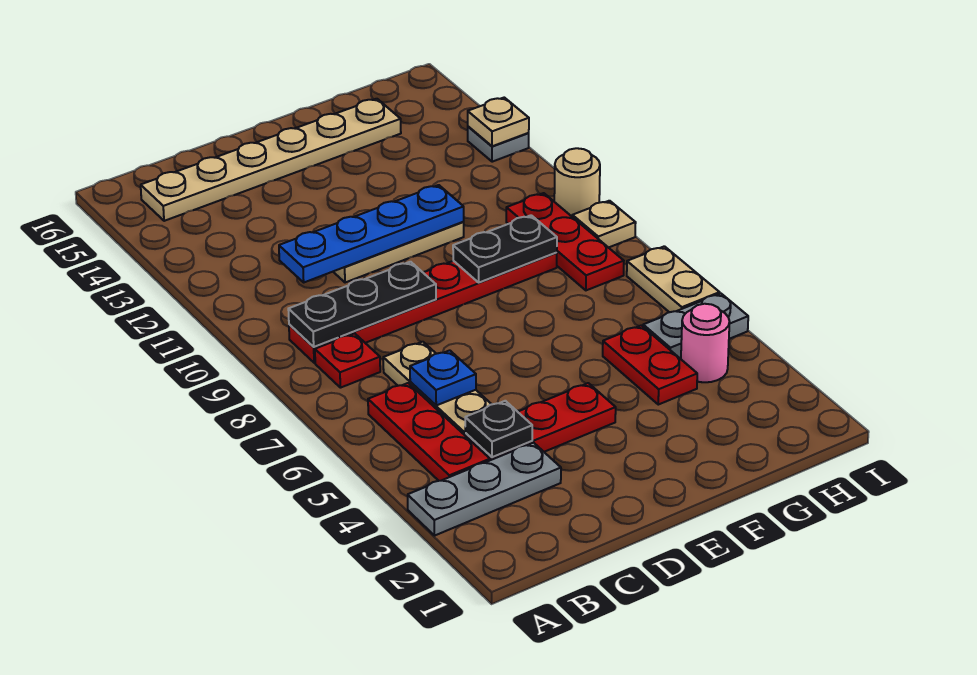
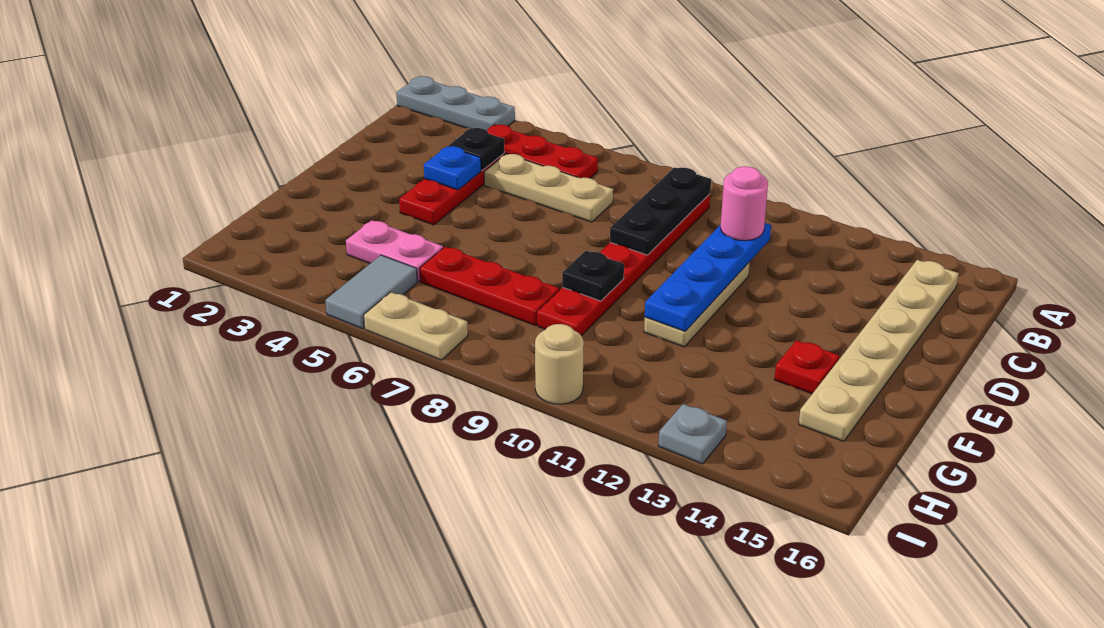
grey 1x3 plate [408,443,561,536] -> grey 1x3 plate turned to [396,76,515,131]
red 1x1 plate [315,333,380,388] -> red 1x1 plate moved to [774,340,839,394]
blue 1x1 plate [410,350,476,405] -> blue 1x1 plate moved to [424,146,481,190]
black 1x2 plate [453,215,557,282] -> black 1x1 plate [562,251,624,301]
red 1x2 plate [603,325,697,405] -> pink 1x2 plate [346,220,443,282]
pink 1x1 round brick [681,304,730,382] -> pink 1x1 round brick moved to [721,166,768,241]
grey 1x2 plate [643,293,748,359] -> grey 1x2 tile [325,255,417,329]
red 1x3 plate [506,193,624,290] -> red 1x3 plate moved to [420,247,559,325]
tan 1x1 plate [572,201,636,248] -> none
tan 1x1 plate [468,98,529,146] -> none

